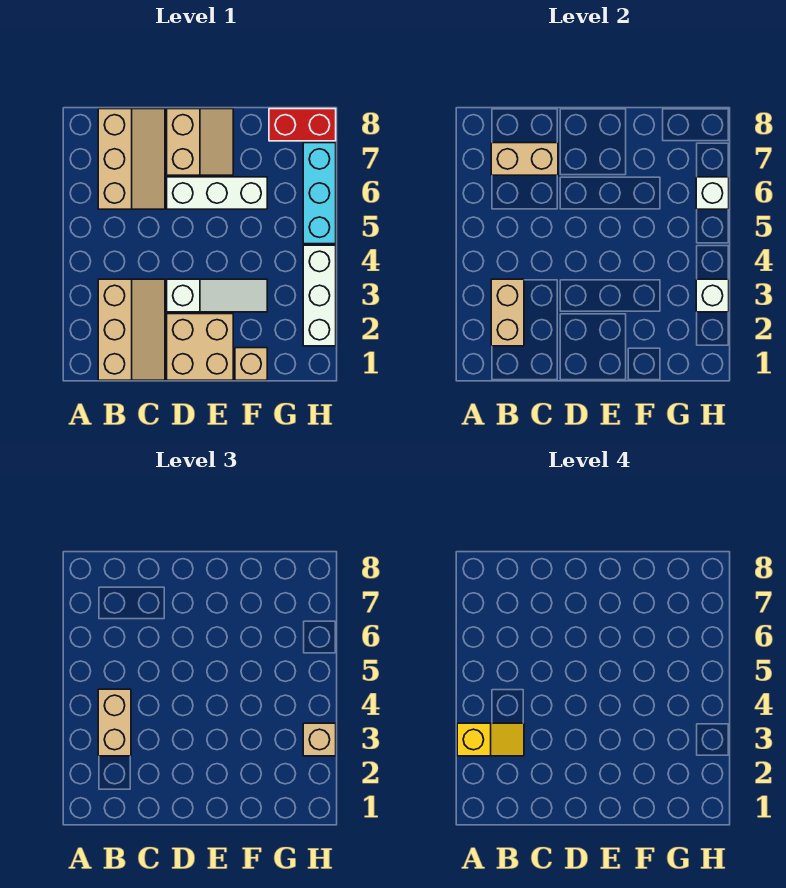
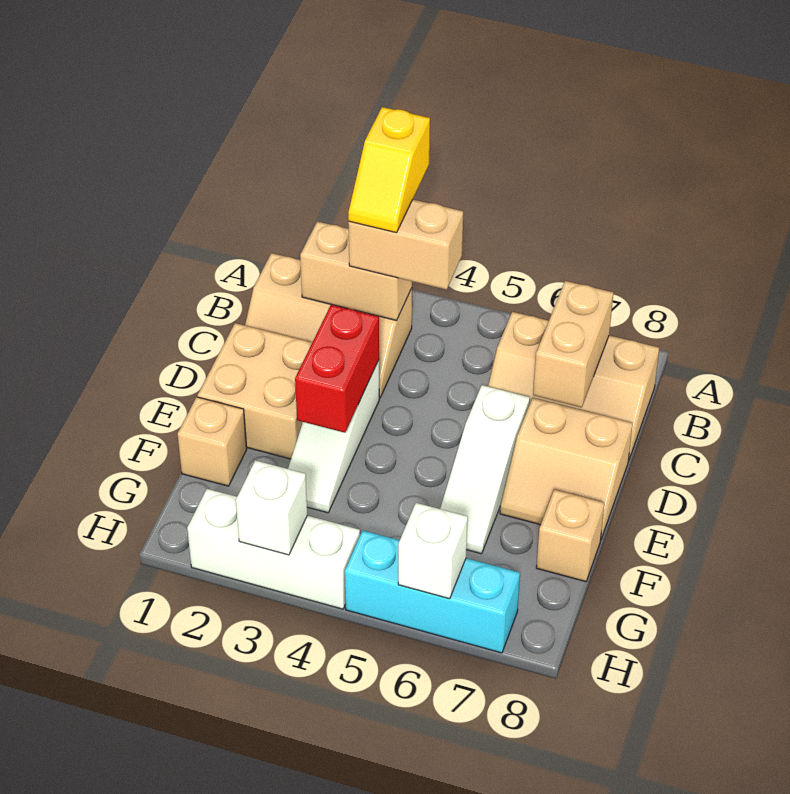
white 1x3 brick [167,177,267,209] -> white 1x3 slope [440,385,530,554]
red 1x2 brick [269,109,336,141] -> red 1x2 brick moved to [295,305,379,433]
tan 1x1 brick [303,723,336,756] -> tan 1x1 brick moved to [536,490,604,582]

